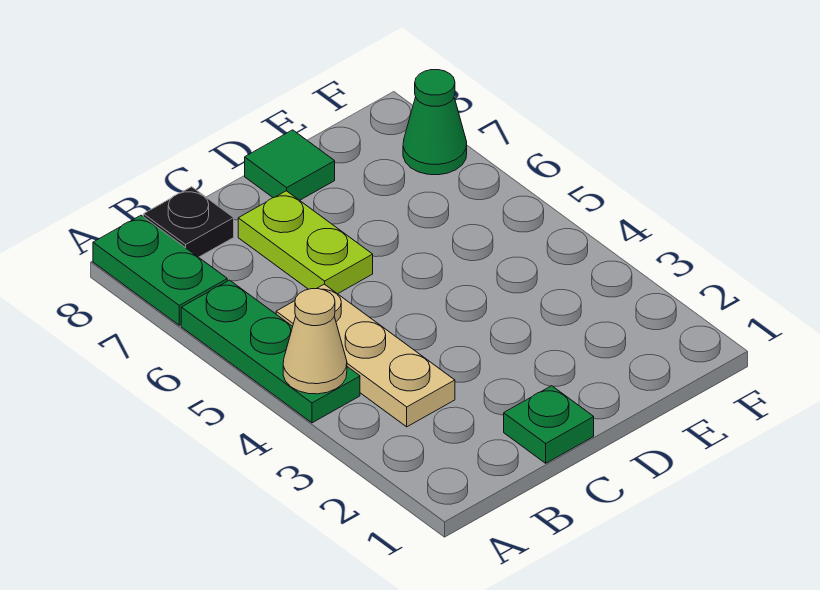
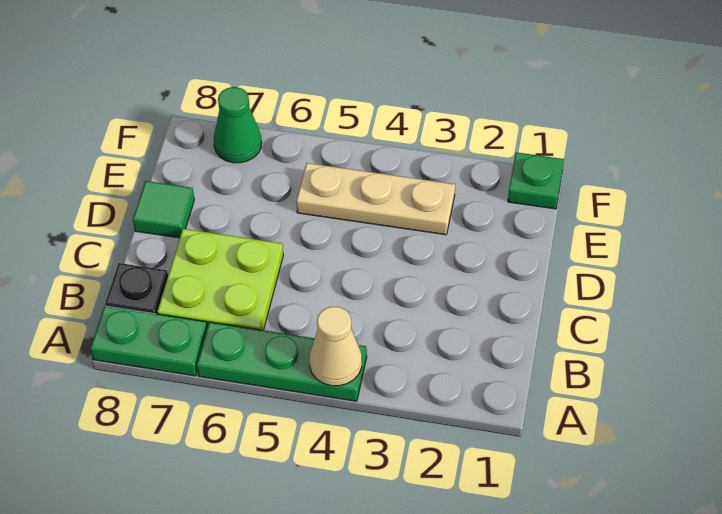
tan 1x3 plate [276,284,455,427] -> tan 1x3 plate moved to [296,163,455,235]
green 1x1 plate [504,386,594,463] -> green 1x1 plate moved to [508,152,564,209]
lime 1x2 plate [238,191,373,294] -> lime 2x2 plate [157,229,283,330]

